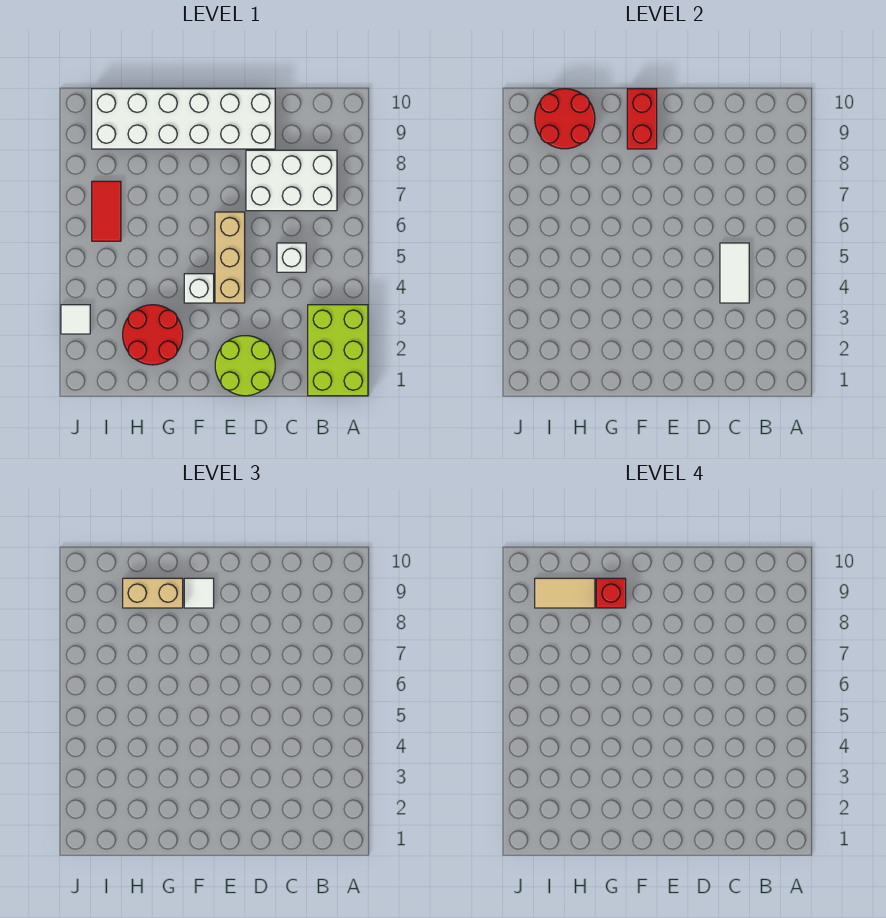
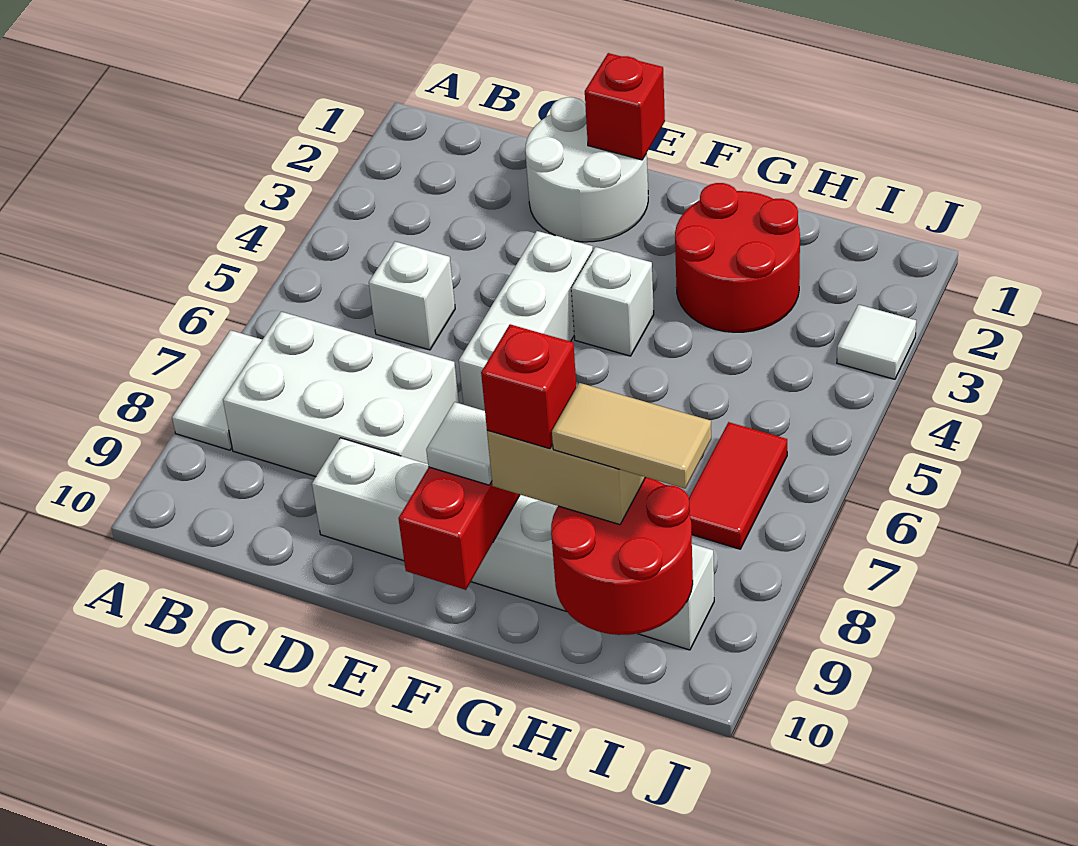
lime 2x3 brick [308,305,368,396] -> none
white 1x2 tile [720,243,749,303] -> white 1x2 tile moved to [172,330,262,450]
lime 2x2 round brick [215,336,275,396] -> white 2x2 round brick [525,97,648,242]
white 2x6 brick [92,89,275,149] -> white 1x6 brick [312,438,714,650]
none -> red 1x1 brick [585,53,665,160]
tan 1x3 brick [215,212,245,303] -> white 1x3 brick [459,231,593,411]

